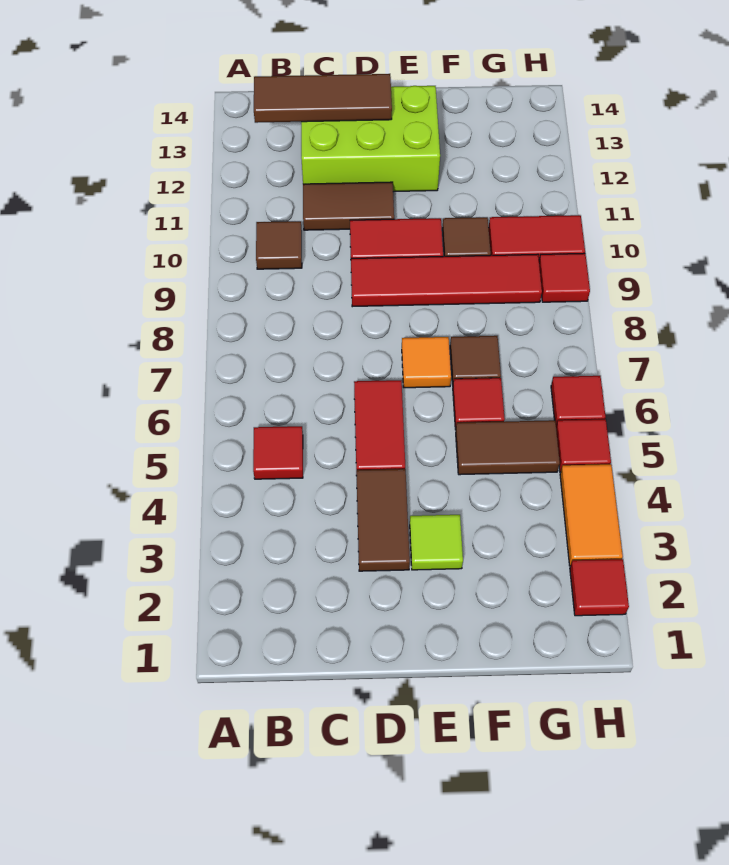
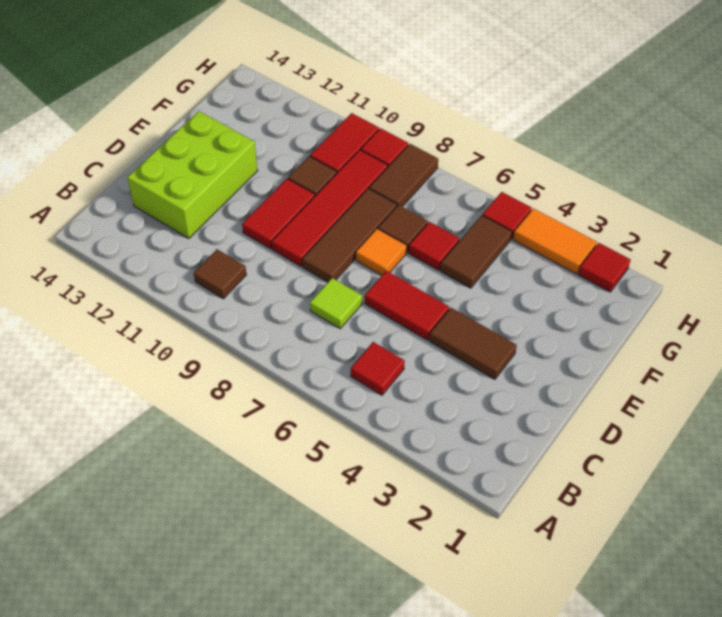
brown 1x3 tile [254,74,392,123] -> brown 1x3 tile moved to [302,188,397,282]
brown 1x2 tile [303,182,394,230] -> brown 1x2 tile moved to [369,144,438,207]
lime 1x1 tile [410,515,463,570] -> lime 1x1 tile moved to [310,278,362,329]
red 1x1 tile [551,376,606,425] -> none

